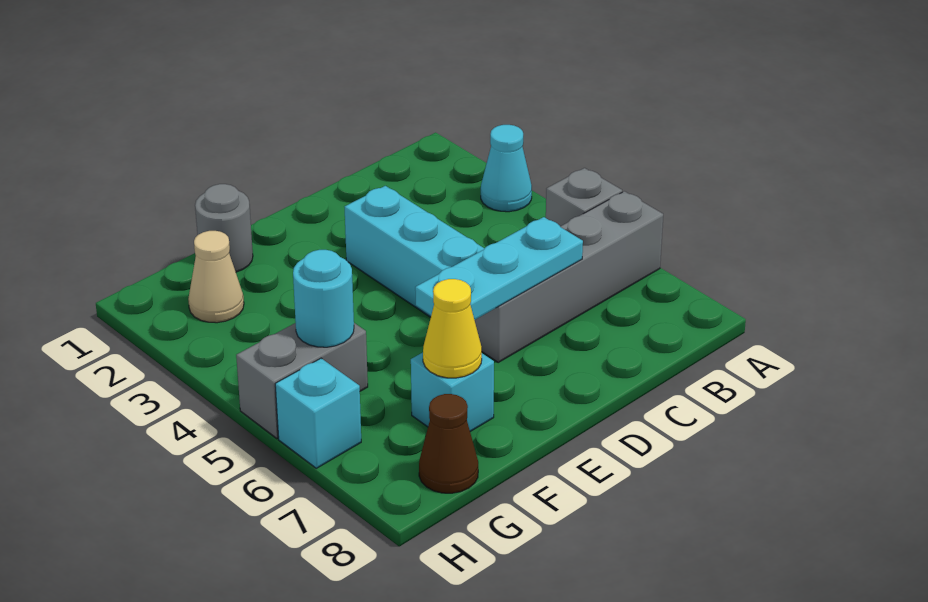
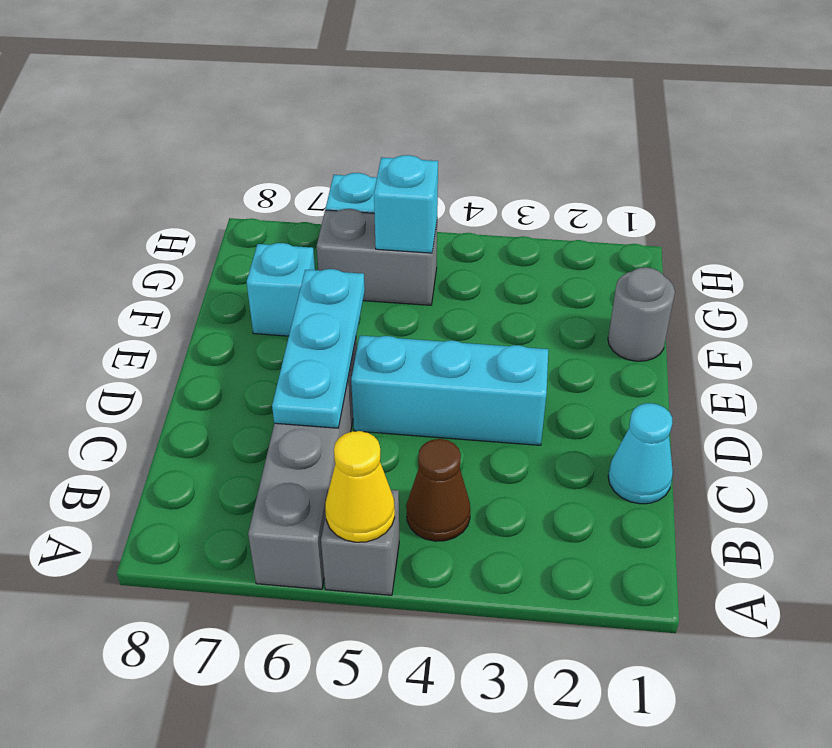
cyan 1x1 cone [481,125,532,212] -> cyan 1x1 cone moved to [608,403,673,504]
yellow 1x1 cone [423,279,482,378] -> yellow 1x1 cone moved to [325,431,395,542]
tan 1x1 cone [188,231,244,323] -> none
grey 1x2 brick [236,323,368,438] -> grey 1x2 brick turned to [317,209,437,305]
cyan 1x1 round brick [293,250,354,347] -> cyan 1x1 brick [374,155,438,253]
brown 1x1 cone [419,394,478,493] -> brown 1x1 cone moved to [406,439,470,541]

